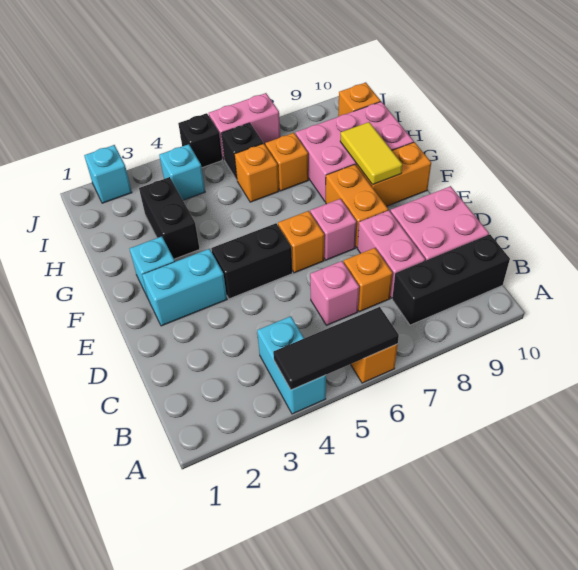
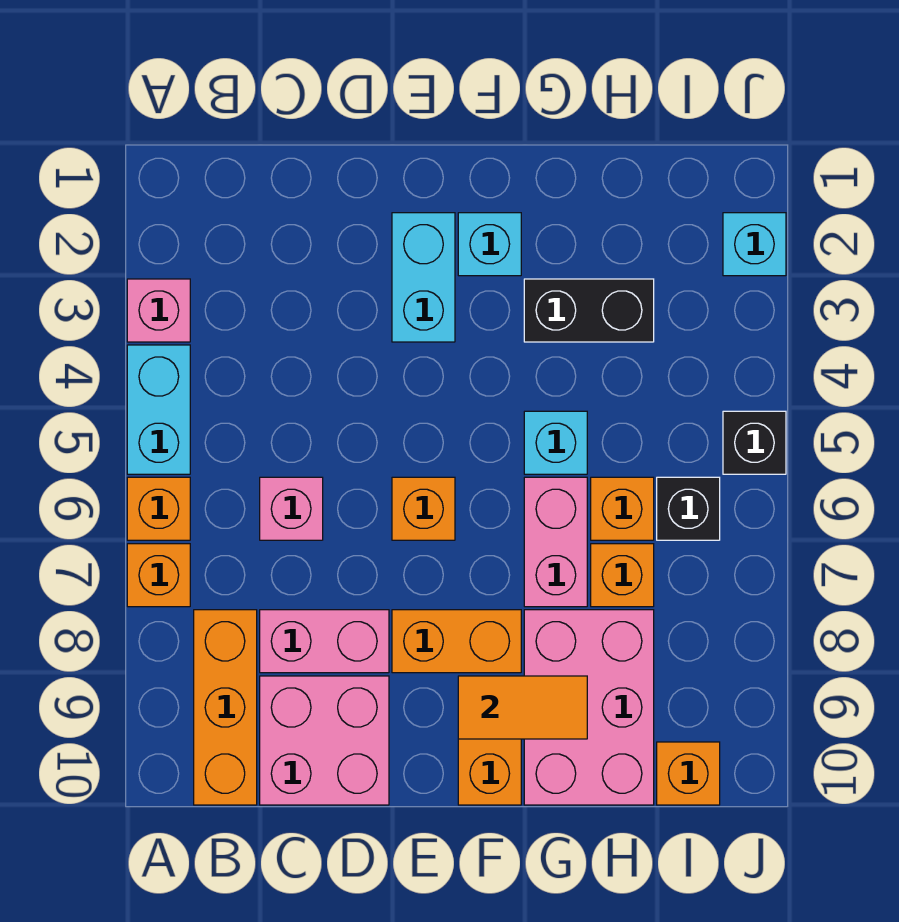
cyan 1x2 brick [257,316,326,414] -> cyan 1x2 brick turned to [127,345,190,474]
black 1x3 tile [273,307,399,390] -> none
black 1x3 brick [392,234,510,325] -> orange 1x3 brick [194,610,257,805]
orange 1x1 brick [344,248,393,312] -> orange 1x1 brick moved to [127,544,190,607]
black 1x2 brick [211,223,292,299] -> none
pink 1x1 brick [310,199,357,260] -> pink 1x1 brick moved to [127,279,190,342]
yellow 1x2 tile [340,122,402,185] -> orange 1x2 tile [458,676,587,739]
cyan 1x1 brick [159,144,205,200] -> cyan 1x1 brick moved to [524,411,587,474]
pink 1x2 brick [209,93,280,159] -> pink 1x2 brick moved to [524,477,587,607]

